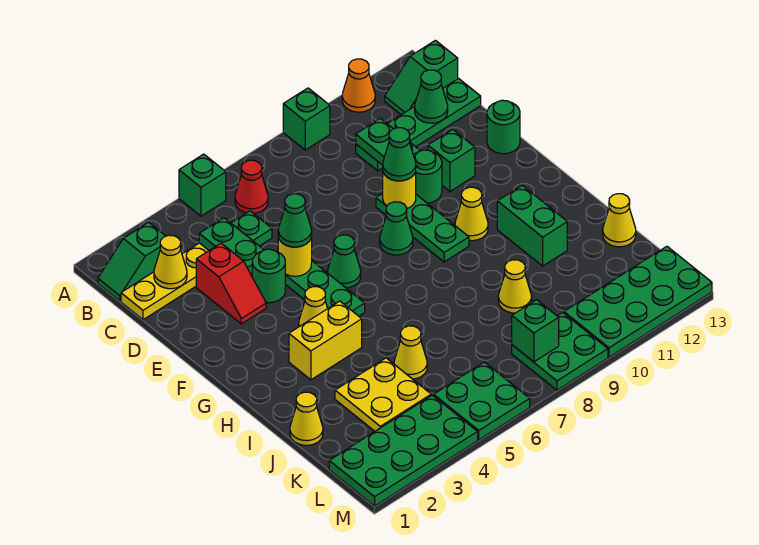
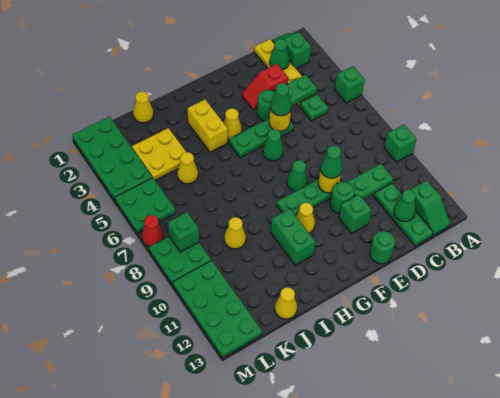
orange 1x1 cone [342,59,375,112] -> none
red 1x1 cone [235,160,268,214] -> red 1x1 cone moved to [142,215,164,246]
green 1x2 slope [385,40,458,115] -> green 1x2 slope turned to [411,181,450,235]
yellow 1x1 cone [154,235,187,289] -> green 1x1 cone [269,39,289,70]
green 1x2 brick [497,185,567,266] -> green 1x2 brick turned to [270,209,315,265]

